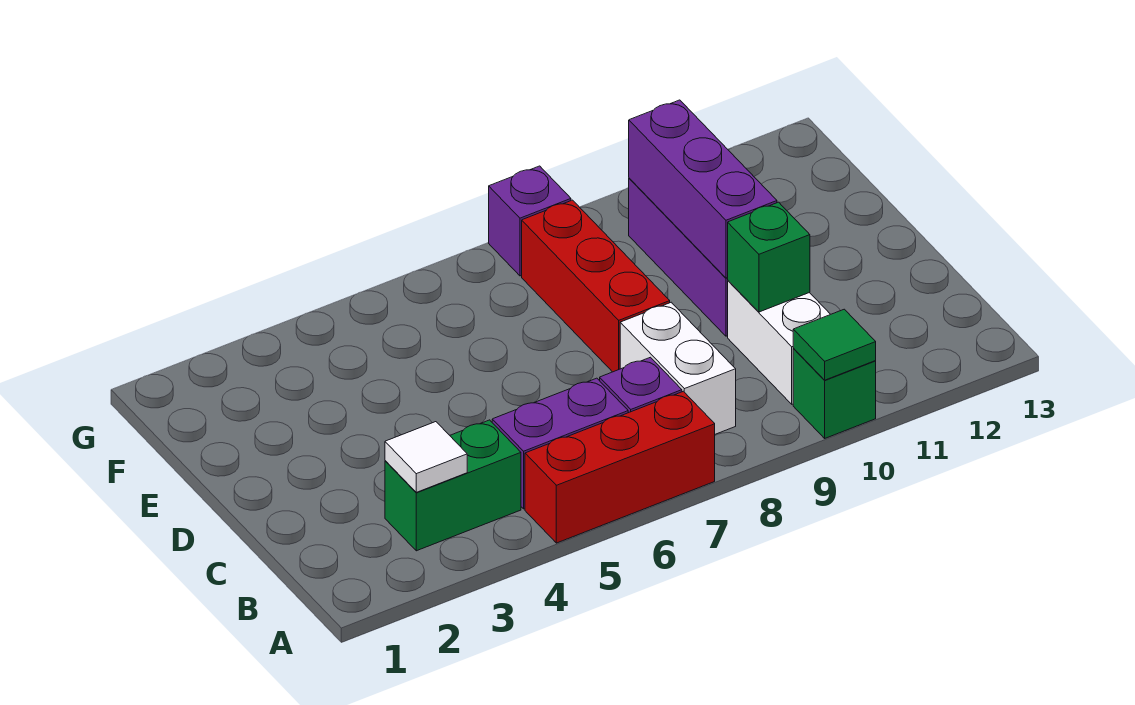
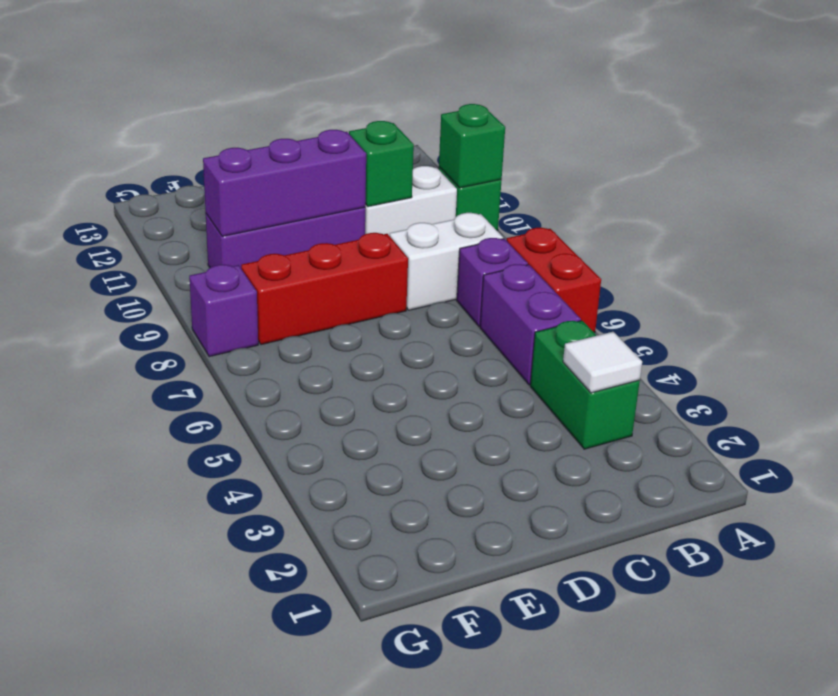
red 1x3 brick [525,391,715,543] -> red 1x2 brick [506,228,601,333]
green 1x1 tile [793,309,876,380] -> green 1x1 brick [439,104,505,188]

